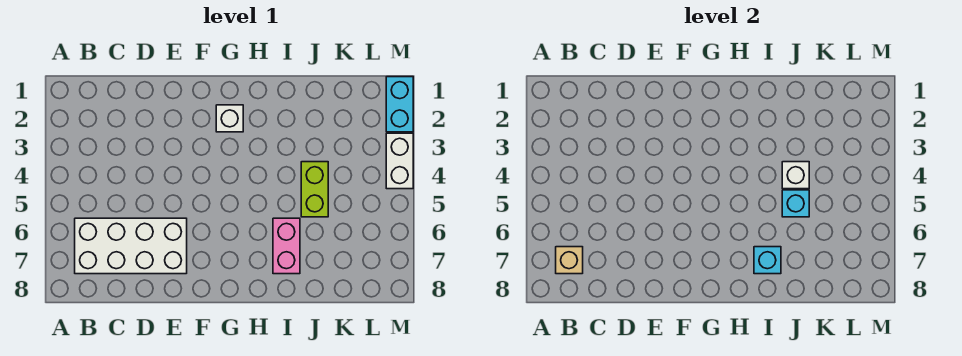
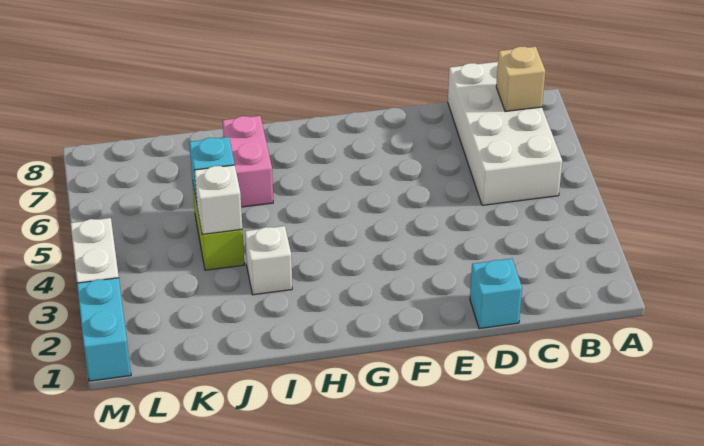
white 2x4 brick [75,218,187,274] -> white 2x4 brick turned to [448,62,562,205]
white 1x1 brick [216,105,243,132] -> white 1x1 brick moved to [245,226,292,295]
cyan 1x1 brick [754,247,781,274] -> cyan 1x1 brick moved to [470,259,522,329]

